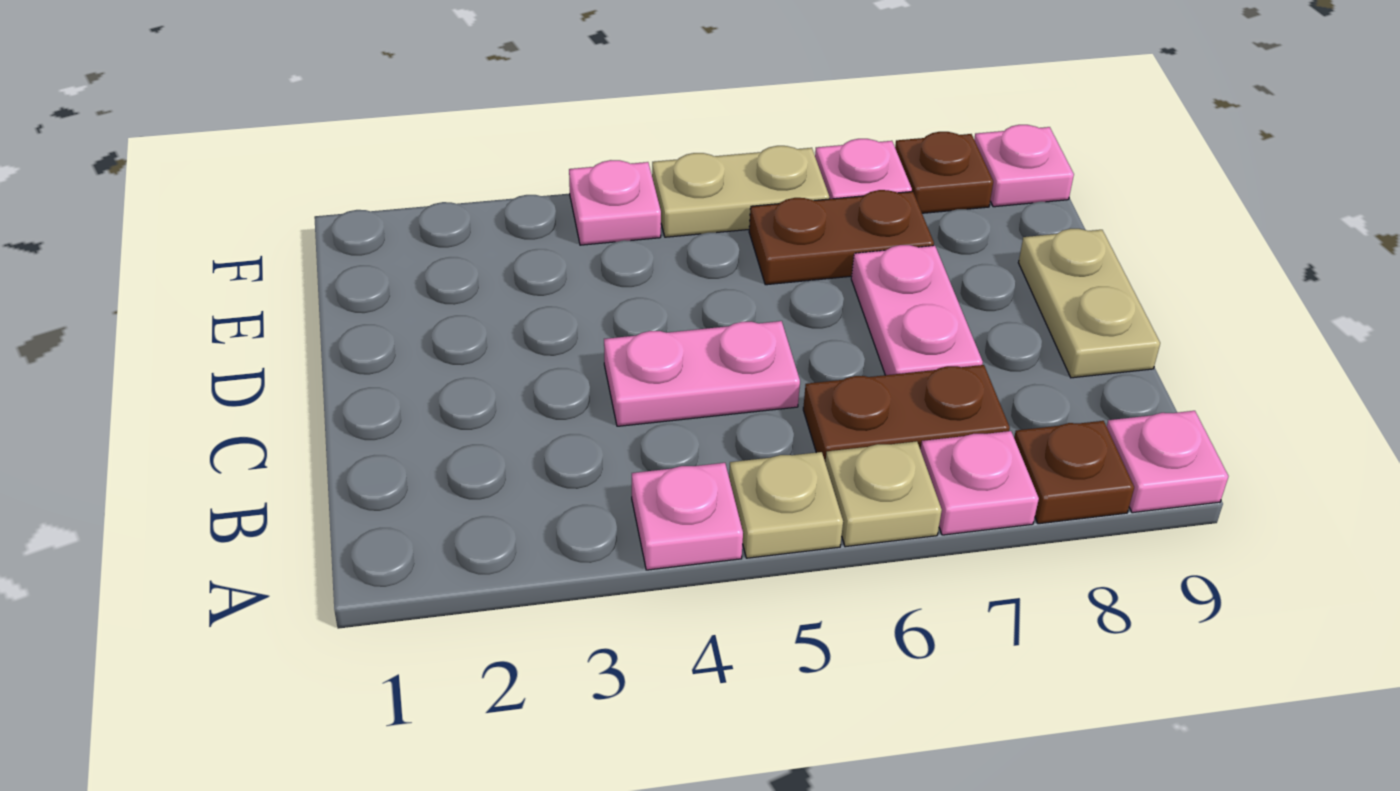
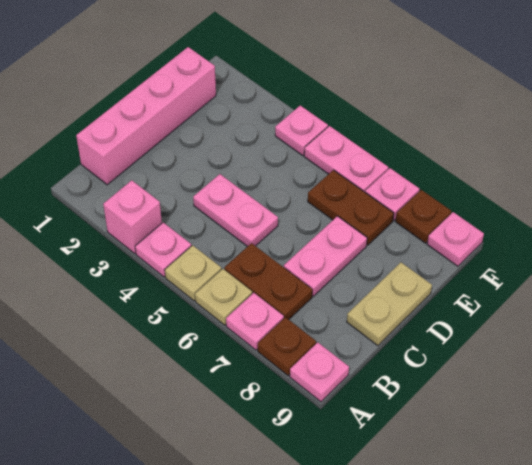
none -> pink 1x1 brick [103,180,162,254]
none -> pink 1x4 brick [76,47,216,185]
tan 1x2 plate [652,146,829,237] -> pink 1x2 plate [304,126,388,192]

